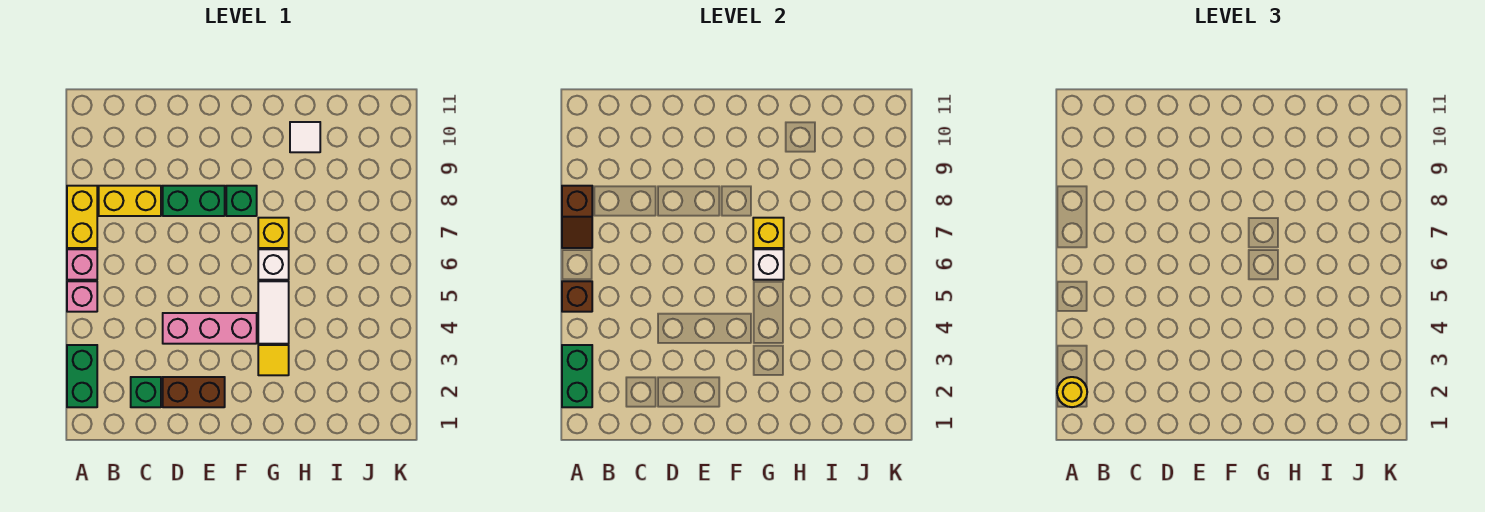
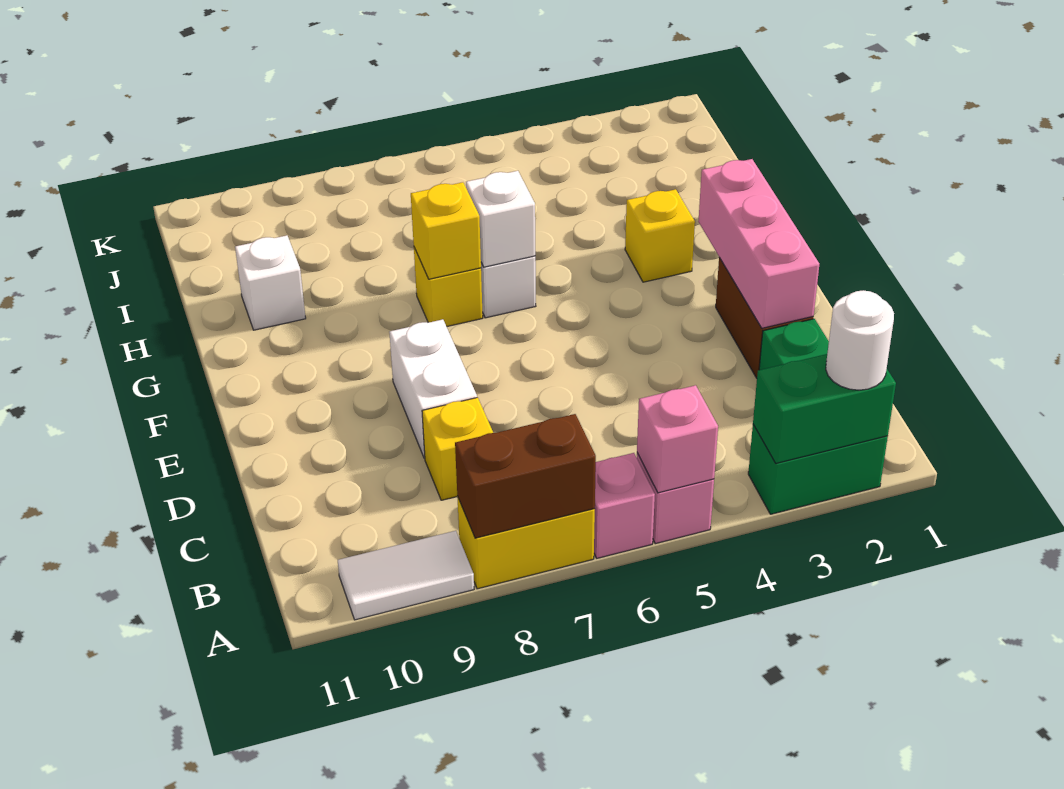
yellow 1x1 round brick [1057,377,1087,407] -> white 1x1 round brick [826,290,894,390]
brown 1x1 brick [562,281,592,312] -> pink 1x1 brick [637,385,718,493]
brown 1x2 slope [562,186,592,248] -> brown 1x2 brick [455,414,596,538]
yellow 1x2 brick [99,186,161,216] -> yellow 1x1 brick [422,398,493,500]
pink 1x3 brick [163,313,257,344] -> pink 1x3 brick moved to [698,159,819,328]
green 1x2 brick [163,186,225,216] -> white 1x2 brick [389,319,477,459]
green 1x1 brick [226,186,257,216] -> none
yellow 1x1 tile [258,345,289,375] -> yellow 1x1 brick [625,189,695,282]
white 1x2 tile [258,281,289,344] -> white 1x2 tile moved to [338,531,474,620]
white 1x1 tile [290,122,320,152] -> white 1x1 brick [235,235,306,330]

